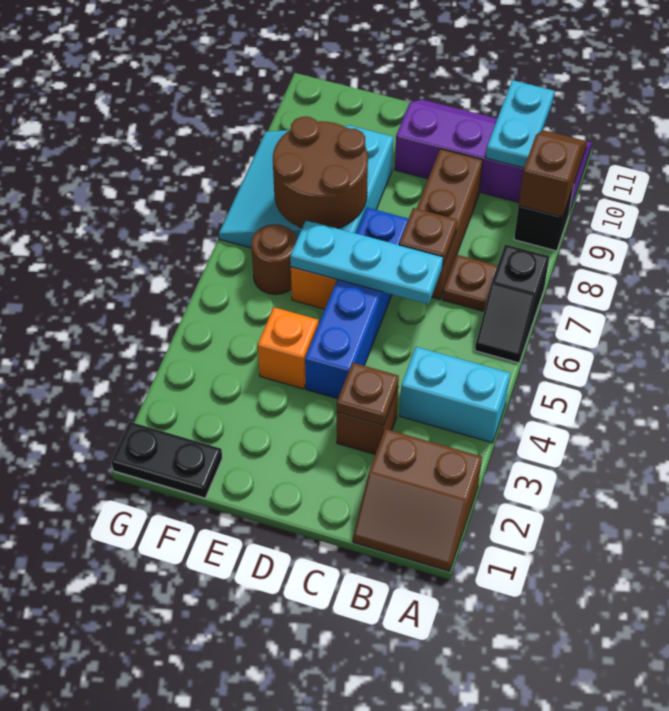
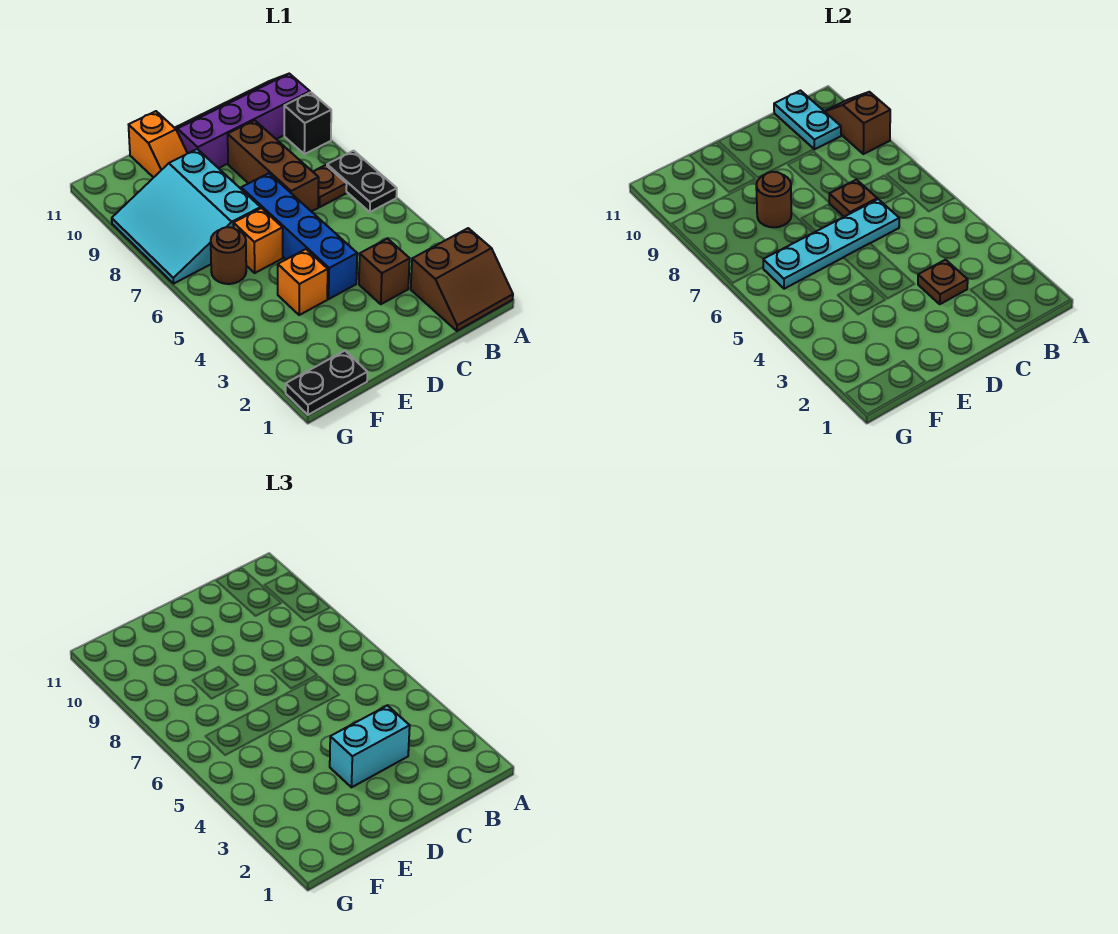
cyan 1x2 brick [400,347,510,443] -> cyan 1x2 brick moved to [330,705,410,787]
black 1x2 slope [475,244,549,363] -> black 1x2 plate [327,151,397,212]
cyan 1x3 plate [290,220,443,304] -> cyan 1x4 plate [763,199,899,289]
brown 2x2 round brick [273,117,368,229] -> brown 1x1 round brick [756,172,791,227]
none -> orange 1x2 slope [129,111,187,178]

